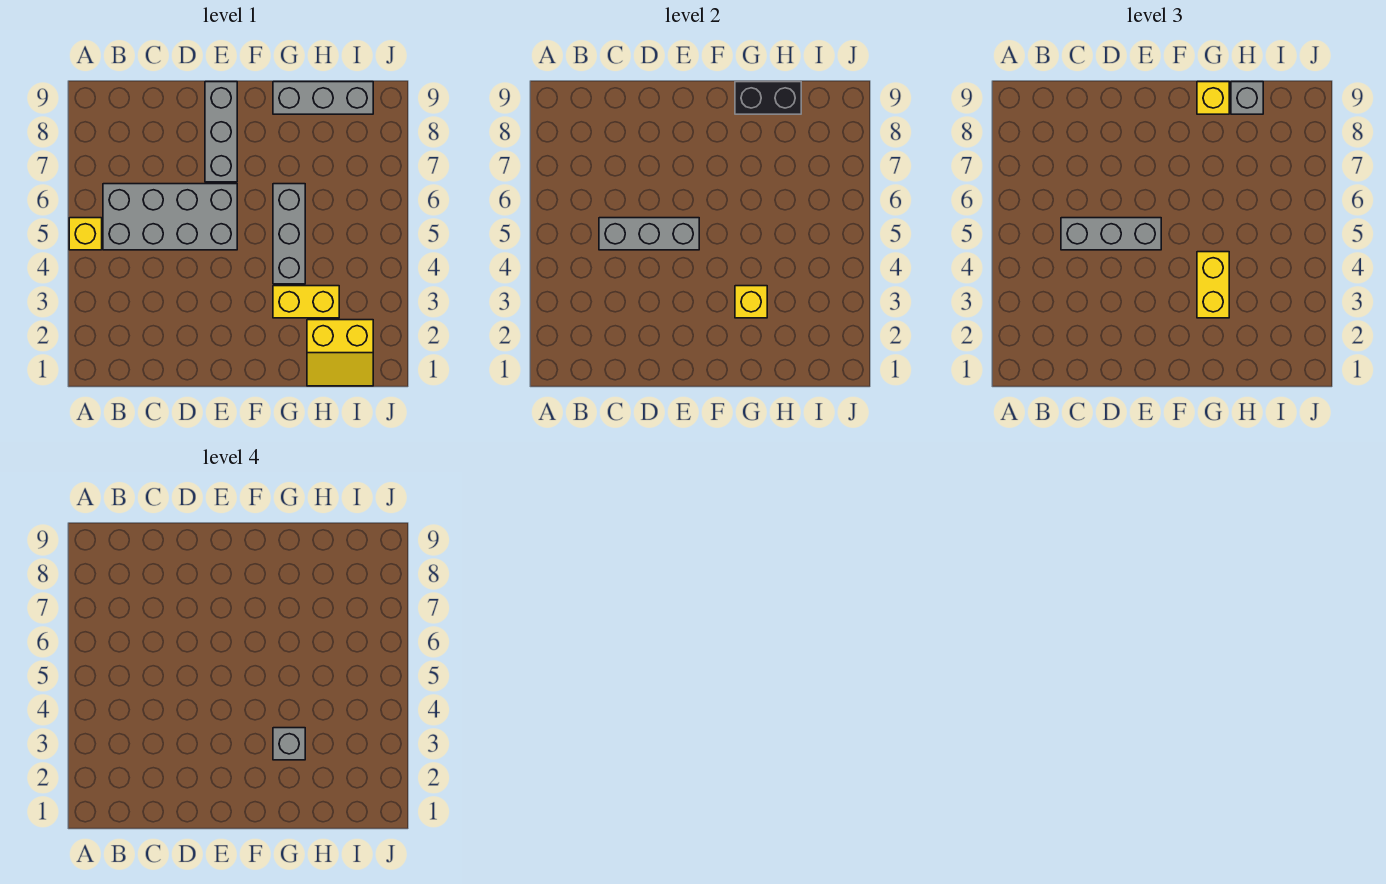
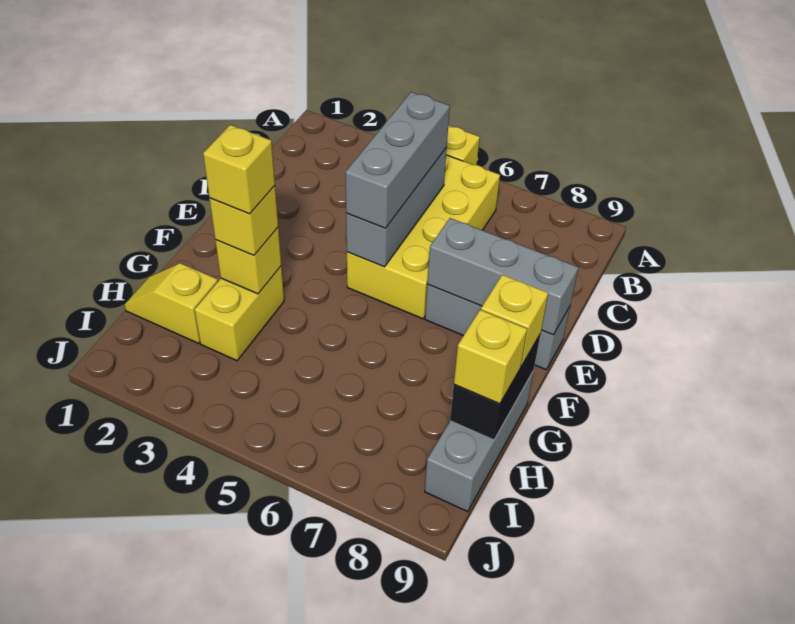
grey 2x4 brick [103,184,237,250] -> yellow 2x4 brick [347,155,500,319]
yellow 1x2 brick [1197,252,1229,318] -> yellow 1x1 brick [210,186,278,255]
grey 1x1 brick [273,728,305,760] -> yellow 1x1 brick [203,125,275,214]
grey 1x3 brick [273,184,305,284] -> grey 1x3 brick moved to [427,218,578,335]
yellow 2x2 slope [307,320,373,386] -> yellow 1x2 slope [124,263,218,343]
grey 1x1 brick [1231,82,1263,114] -> yellow 1x1 brick [454,310,527,404]

